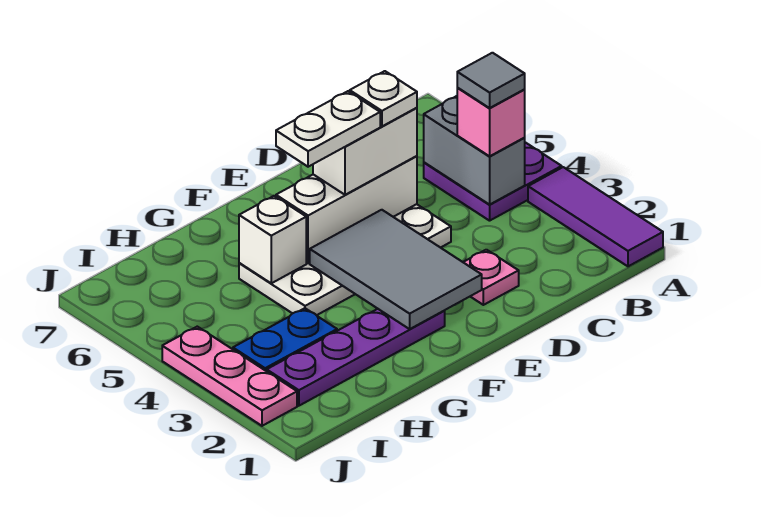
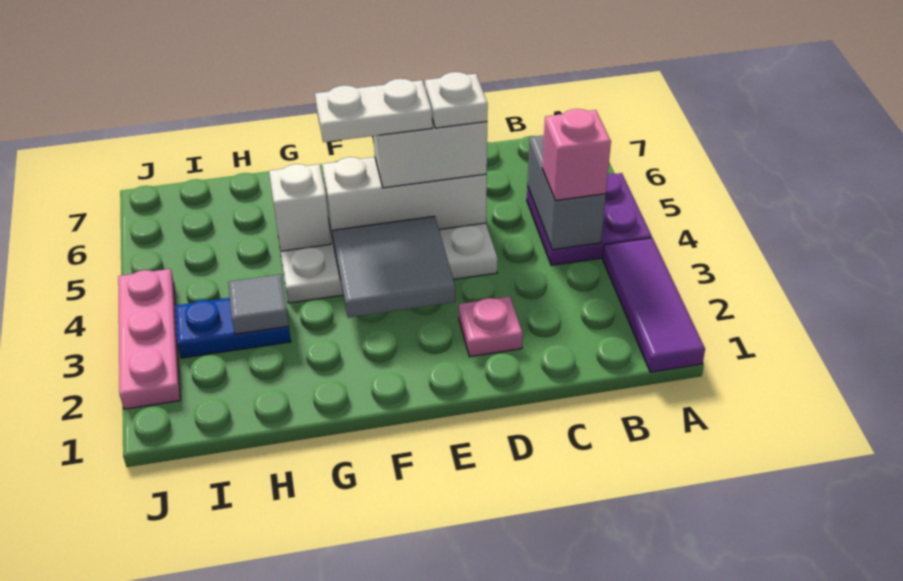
grey 1x1 tile [457,53,525,108] -> grey 1x1 tile moved to [228,274,289,334]
grey 2x3 tile [310,210,482,329] -> grey 2x2 tile [332,216,456,318]
purple 1x4 plate [267,309,445,406] -> none

